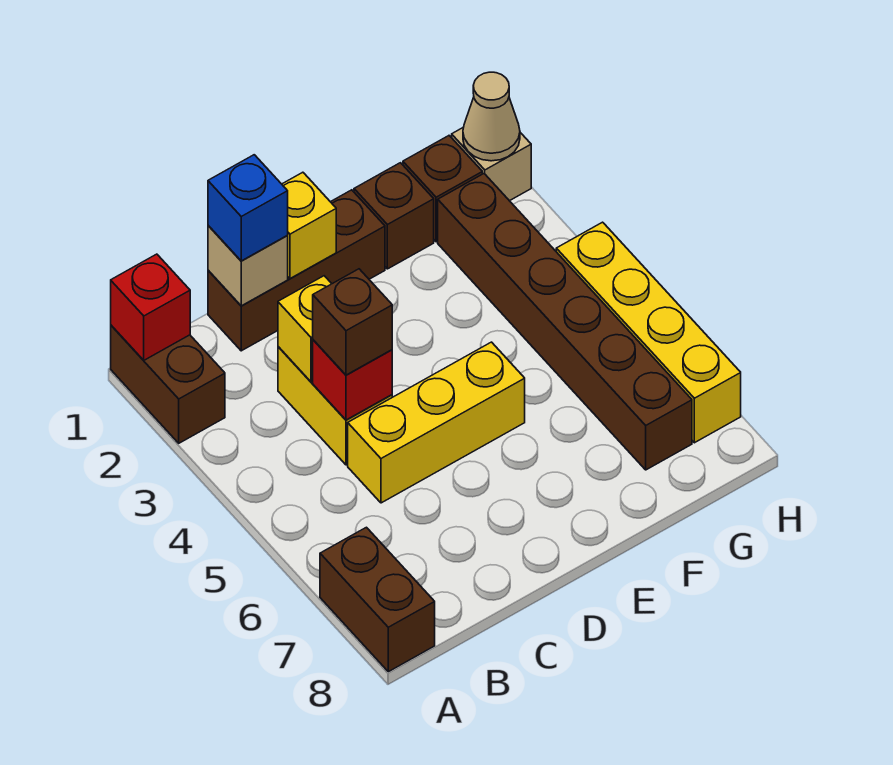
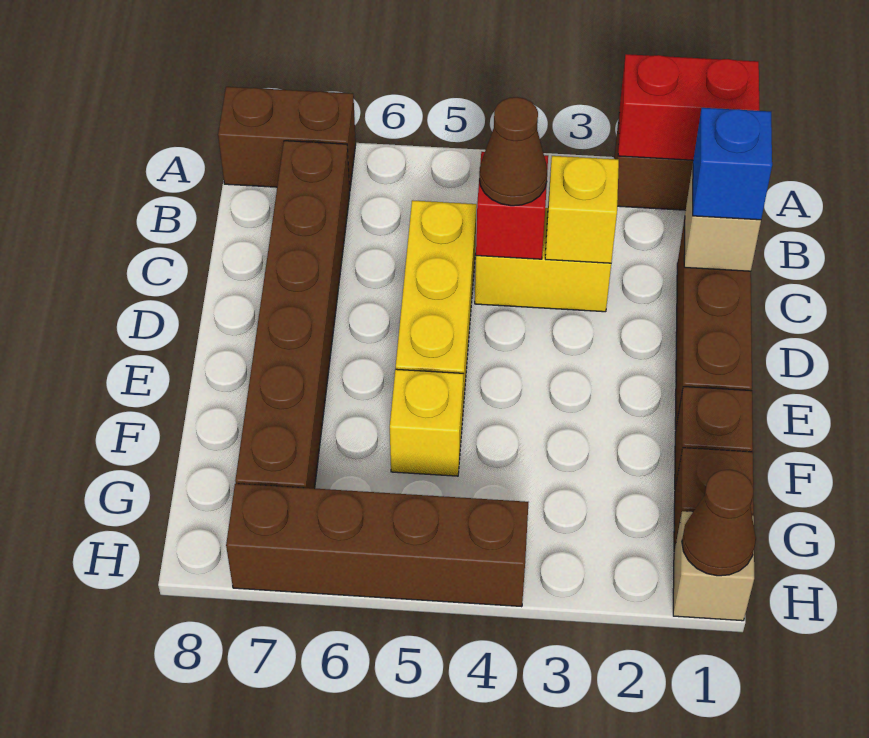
red 1x1 brick [111,254,190,360] -> red 1x2 brick [618,54,759,160]
brown 1x1 brick [313,269,392,375] -> brown 1x1 cone [479,97,547,206]
yellow 1x1 brick [282,172,336,279] -> yellow 1x1 brick moved to [390,369,464,476]
brown 1x6 brick [438,174,692,470] -> brown 1x6 brick turned to [235,141,350,488]
tan 1x1 cone [463,72,520,161] -> brown 1x1 cone [682,469,756,576]
yellow 1x4 brick [556,222,741,443] -> brown 1x4 brick [226,484,529,607]

